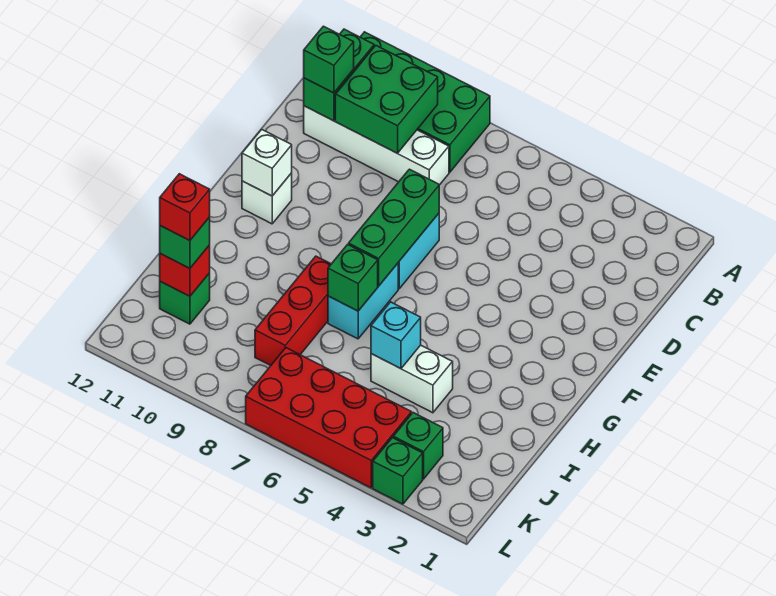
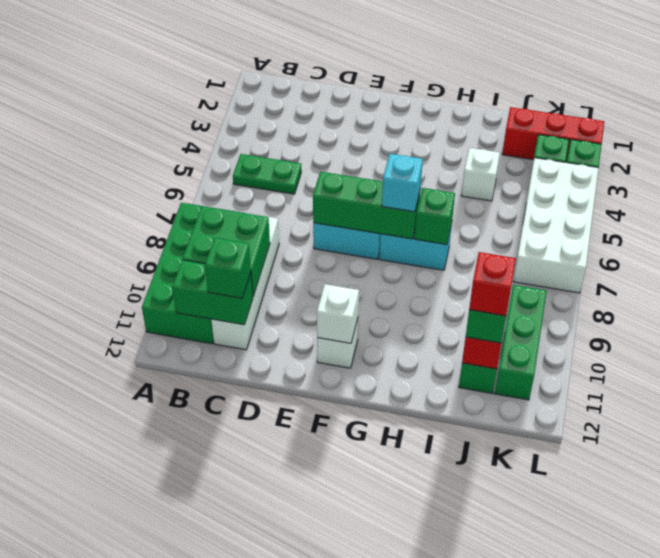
none -> green 1x2 plate [233,154,301,194]
red 1x3 brick [255,256,331,366] -> red 1x3 brick moved to [502,107,604,160]
white 1x2 brick [371,345,453,413] -> white 1x1 brick [461,148,500,201]
cyan 1x1 brick [371,302,421,369] -> cyan 1x1 brick moved to [382,154,423,212]
red 2x4 brick [246,348,411,488] -> white 2x4 brick [513,158,599,293]
none -> green 1x3 brick [495,285,547,400]

